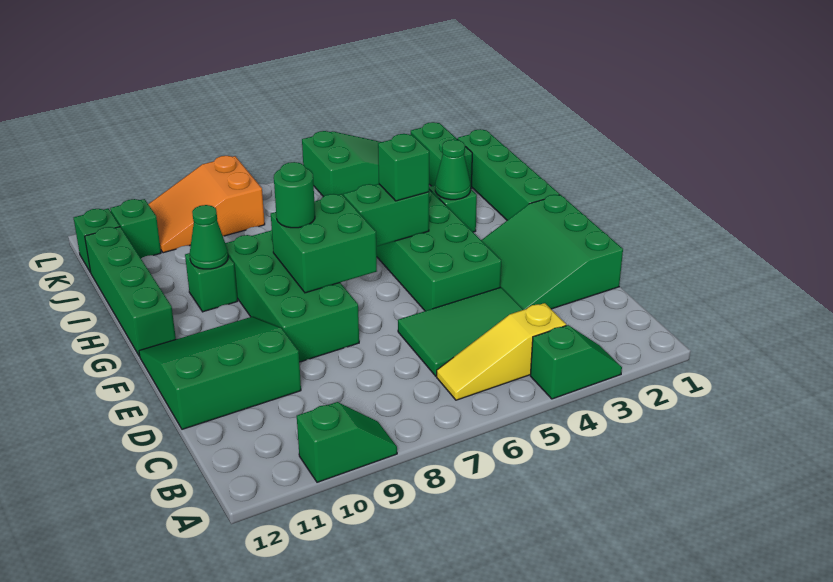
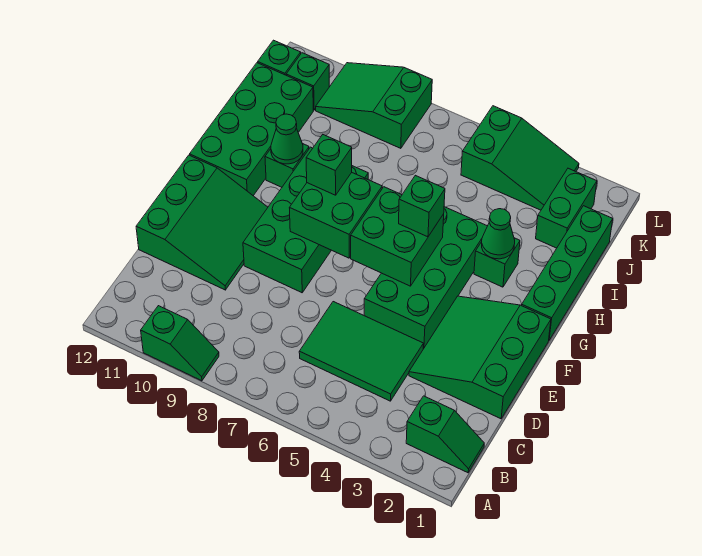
green 1x2 slope [530,325,622,399] -> green 1x2 slope moved to [406,396,484,473]
yellow 1x3 slope [437,303,566,400] -> none
green 3x3 slope [139,317,301,429] -> green 3x3 slope turned to [136,155,268,290]
green 1x2 brick [344,184,429,247] -> green 2x2 brick [351,187,444,286]
green 1x1 round brick [274,162,315,228] -> green 1x1 brick [306,135,352,195]
green 1x4 brick [85,227,176,356] -> green 2x4 brick [190,63,313,196]
orange 2x3 slope [148,156,265,253] -> green 2x3 slope [316,63,432,148]

